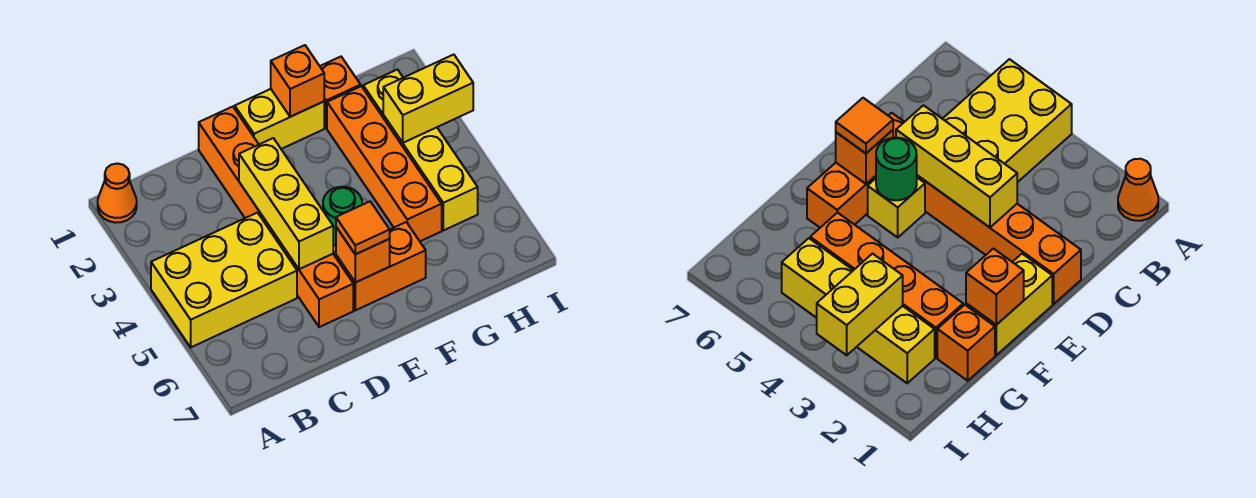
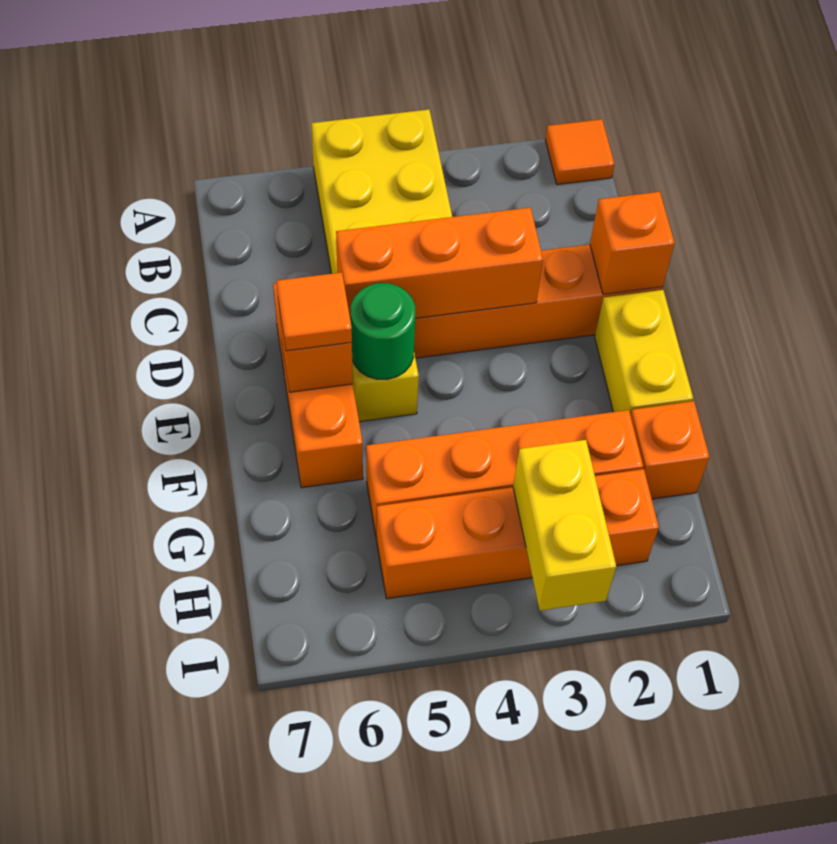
orange 1x1 cone [98,163,137,223] -> orange 1x1 tile [545,119,614,185]
yellow 1x3 brick [239,138,333,269] -> orange 1x3 brick [336,208,543,321]
orange 1x1 brick [271,45,324,117] -> orange 1x1 brick moved to [590,192,674,294]
yellow 1x4 brick [363,70,478,230] -> orange 1x4 brick [376,469,659,599]

